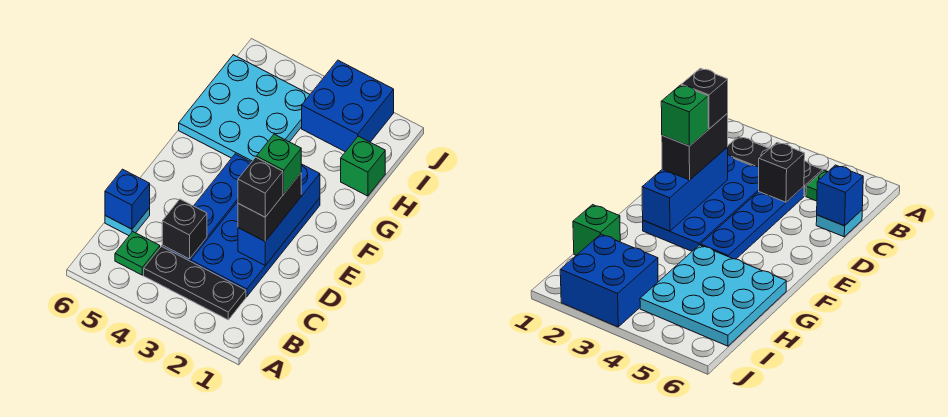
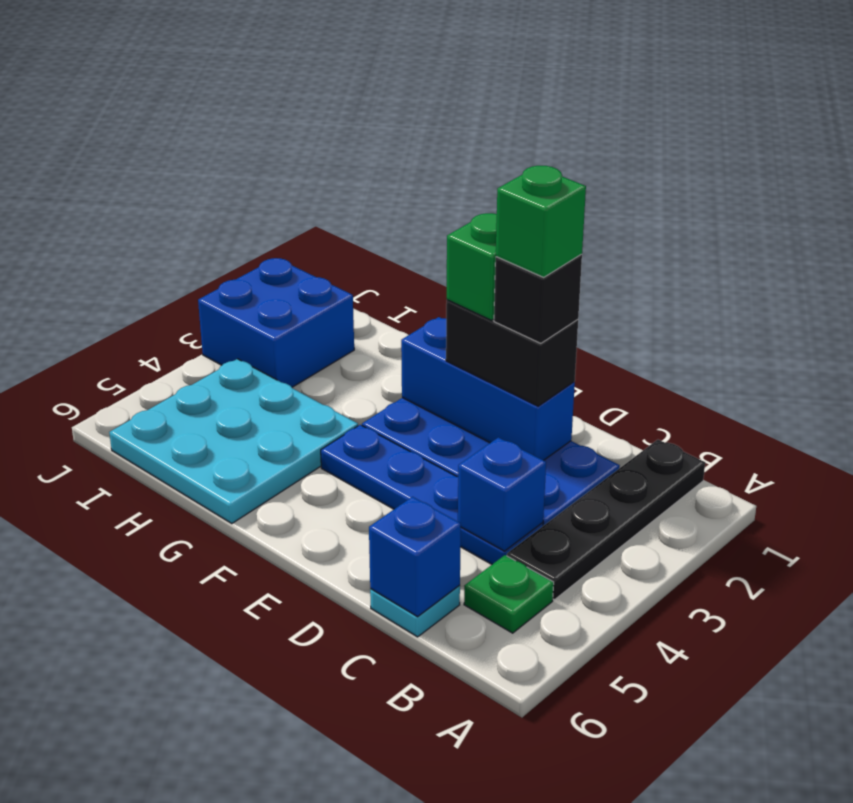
black 1x3 plate [144,246,246,320] -> black 1x4 plate [507,440,705,600]
black 1x1 brick [162,199,207,259] -> blue 1x1 brick [458,437,546,551]
green 1x1 brick [341,136,385,196] -> green 1x1 brick moved to [496,166,586,277]

